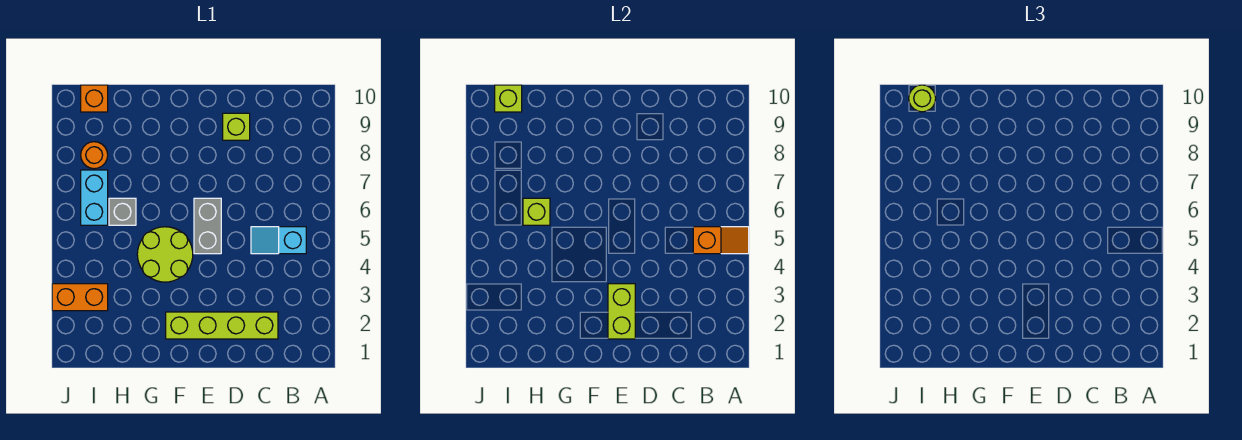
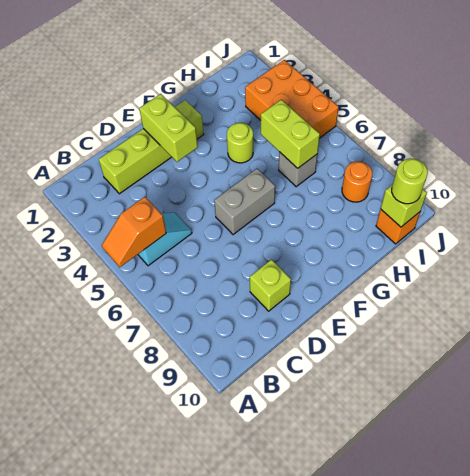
grey 1x2 brick [194,198,221,254] -> grey 1x2 brick turned to [214,169,275,235]
lime 2x2 round brick [137,227,193,282] -> lime 1x1 round brick [227,123,253,163]
lime 1x1 brick [523,198,550,225] -> lime 1x2 brick [261,100,320,168]
orange 1x2 brick [52,284,108,311] -> orange 2x3 brick [245,60,339,138]
cyan 1x2 brick [81,170,108,225] -> none

